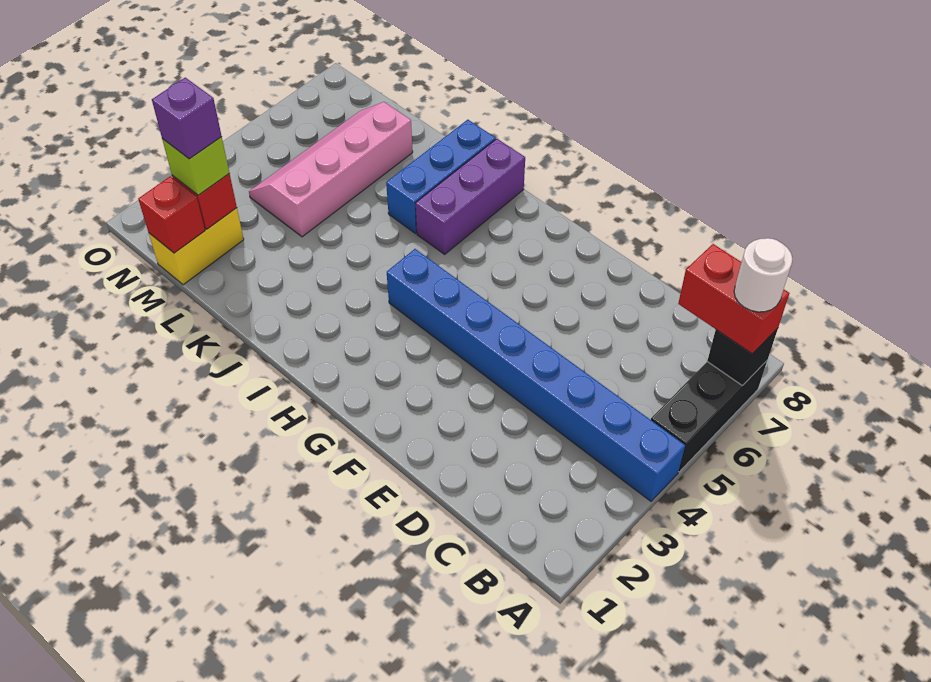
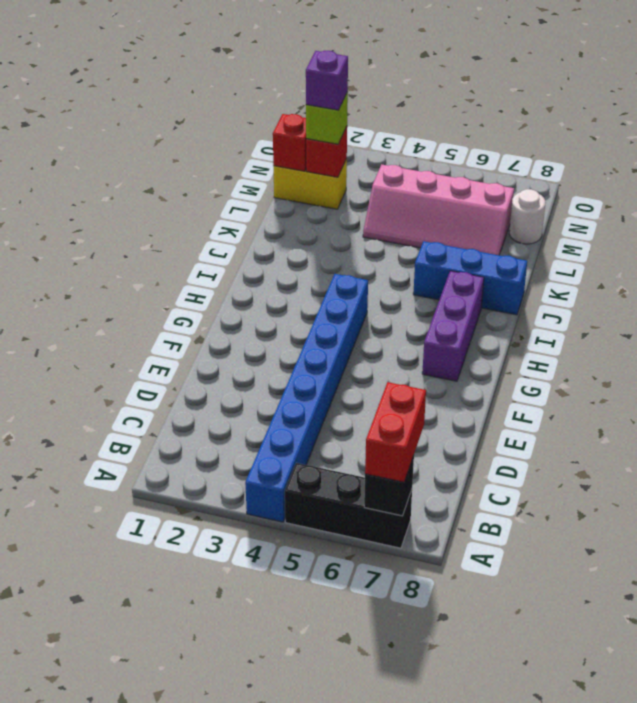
white 1x1 round brick [734,238,792,312] -> white 1x1 round brick moved to [509,189,545,244]
purple 1x3 brick [416,139,525,254] -> purple 1x3 brick turned to [422,271,484,381]
pink 2x4 slope [249,102,413,237] -> pink 2x4 slope turned to [363,164,514,255]

